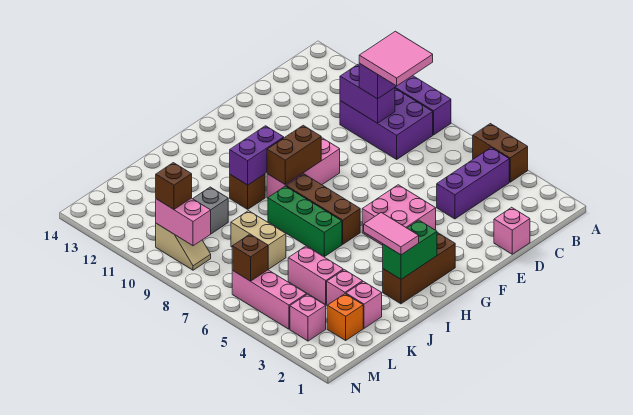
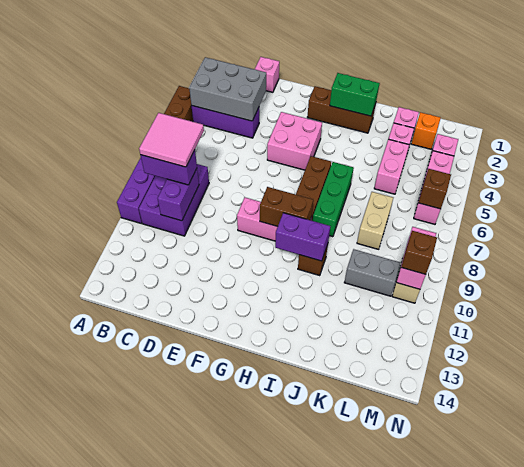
none -> grey 2x3 brick [189,57,266,121]
pink 1x2 tile [364,213,419,255] -> none

